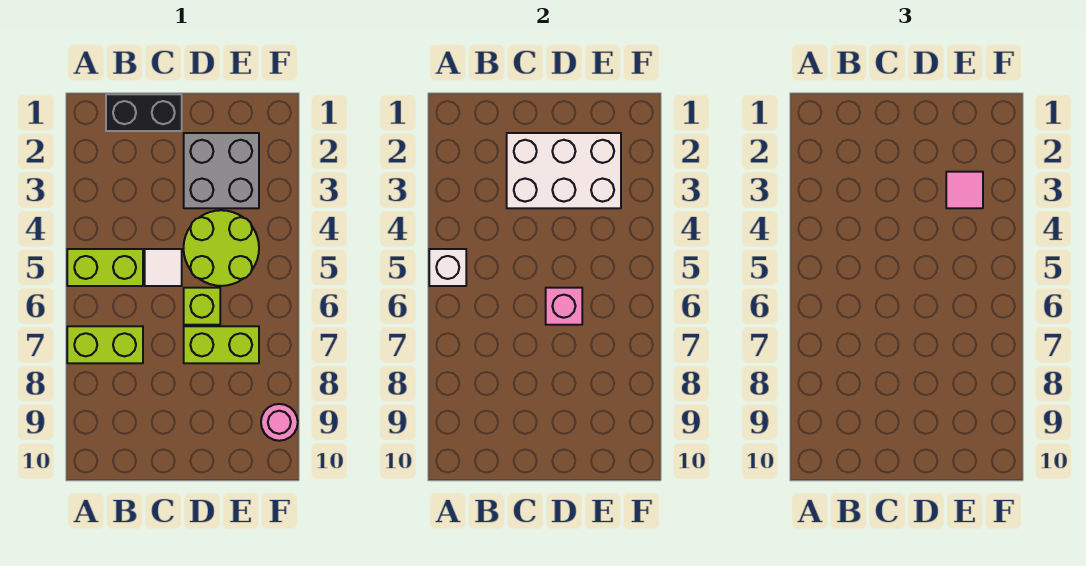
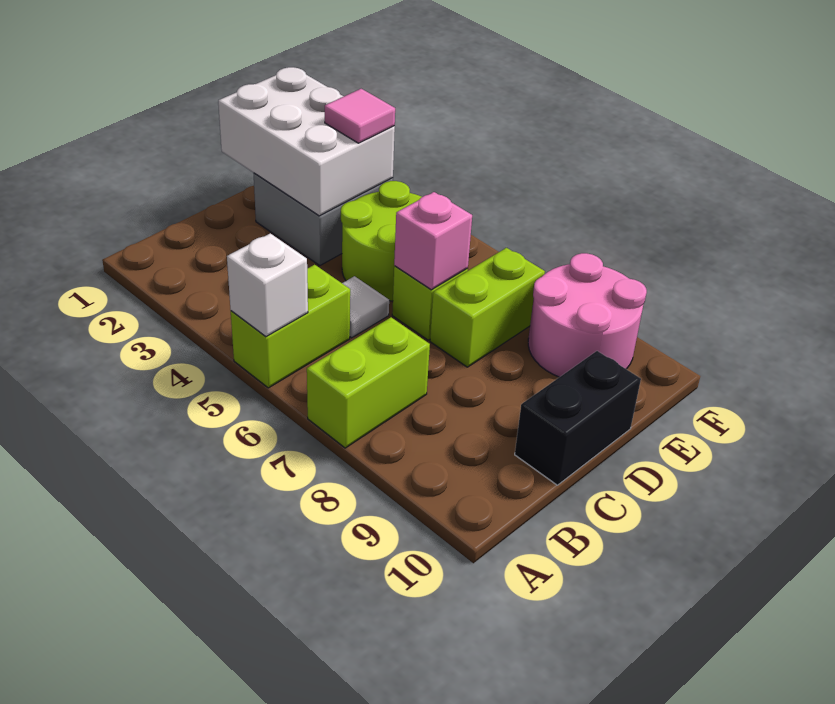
black 1x2 brick [106,94,182,131] -> black 1x2 brick moved to [515,351,641,485]
white 2x3 brick [507,133,621,208] -> white 2x3 brick turned to [218,67,395,216]
pink 1x1 round brick [261,404,298,441] -> pink 2x2 round brick [528,253,647,377]

